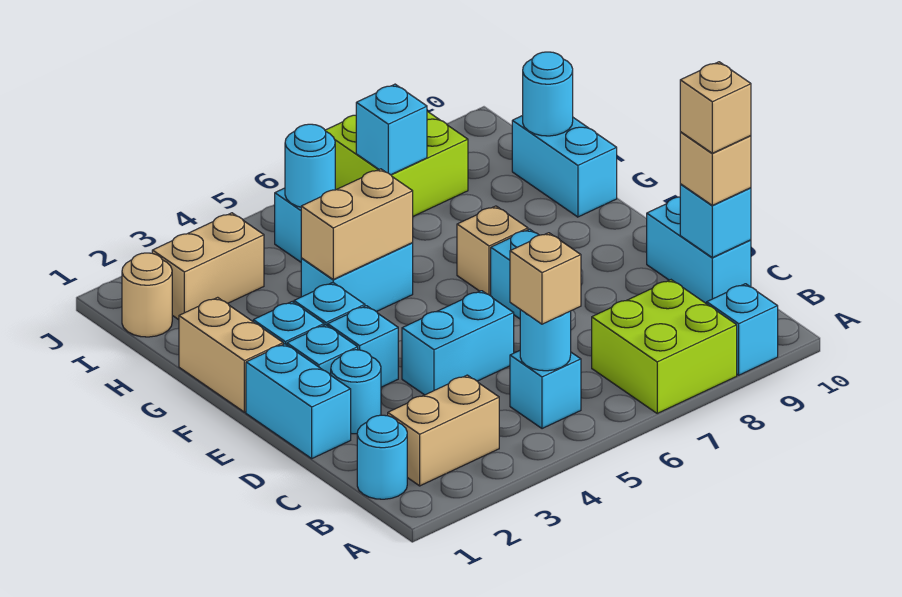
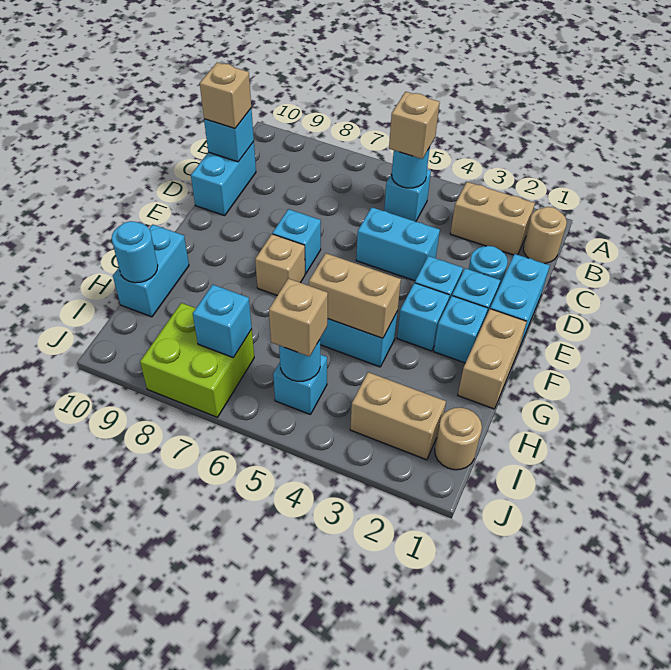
lime 2x2 brick [592,280,737,413] -> none
cyan 1x1 brick [707,284,778,375] -> none
cyan 1x1 round brick [357,415,407,499] -> tan 1x1 round brick [523,207,567,263]
tan 1x1 brick [680,62,751,153] -> tan 1x1 brick moved to [269,279,328,357]

